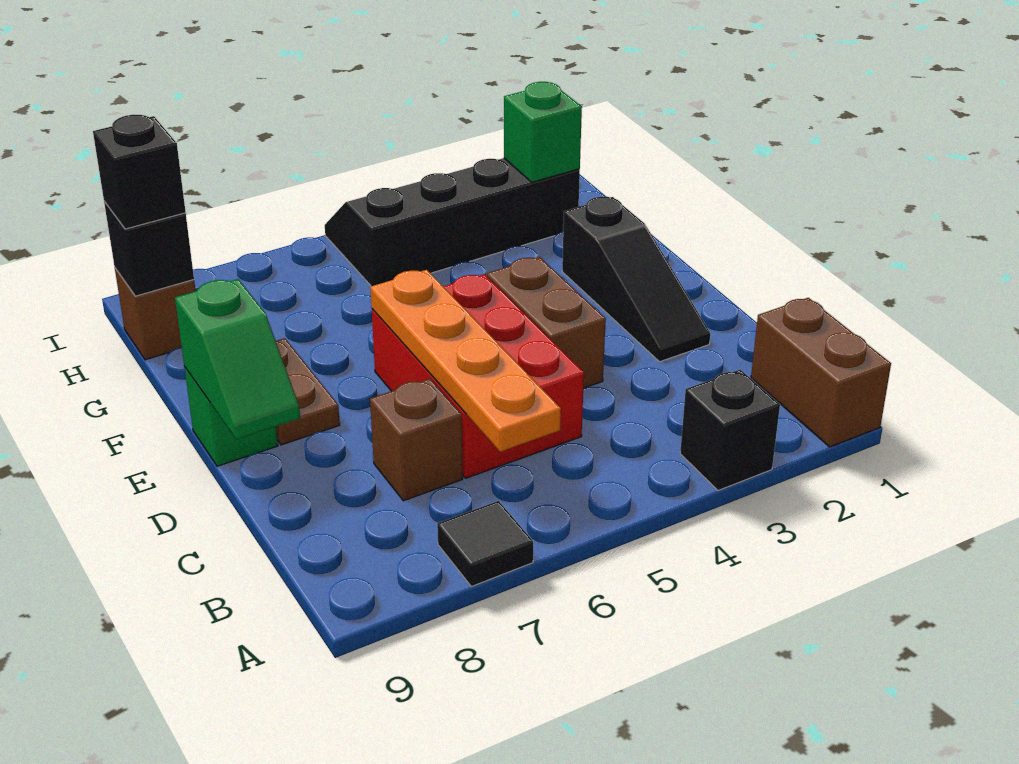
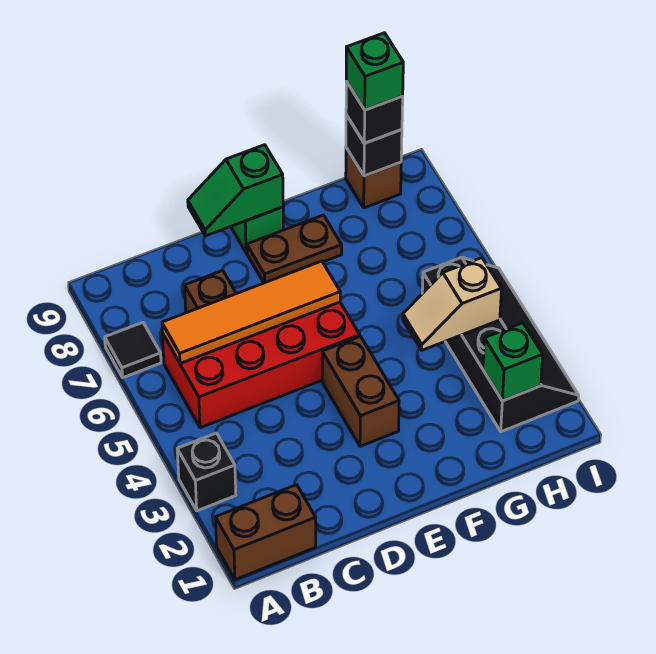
orange 1x4 plate [370,270,561,452] -> orange 1x4 tile [162,261,340,363]
red 2x3 brick [372,274,584,478] -> red 2x4 brick [162,302,360,428]
black 1x3 slope [562,197,710,362] -> none
brown 1x2 brick [487,257,606,388] -> brown 1x2 brick turned to [322,336,399,446]
none -> tan 1x2 slope [403,258,501,350]
none -> green 1x1 brick [346,33,403,110]

